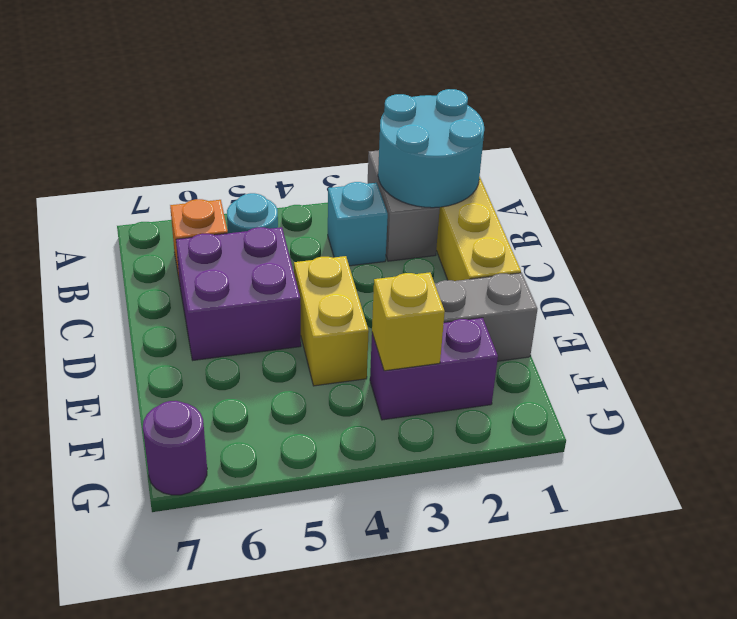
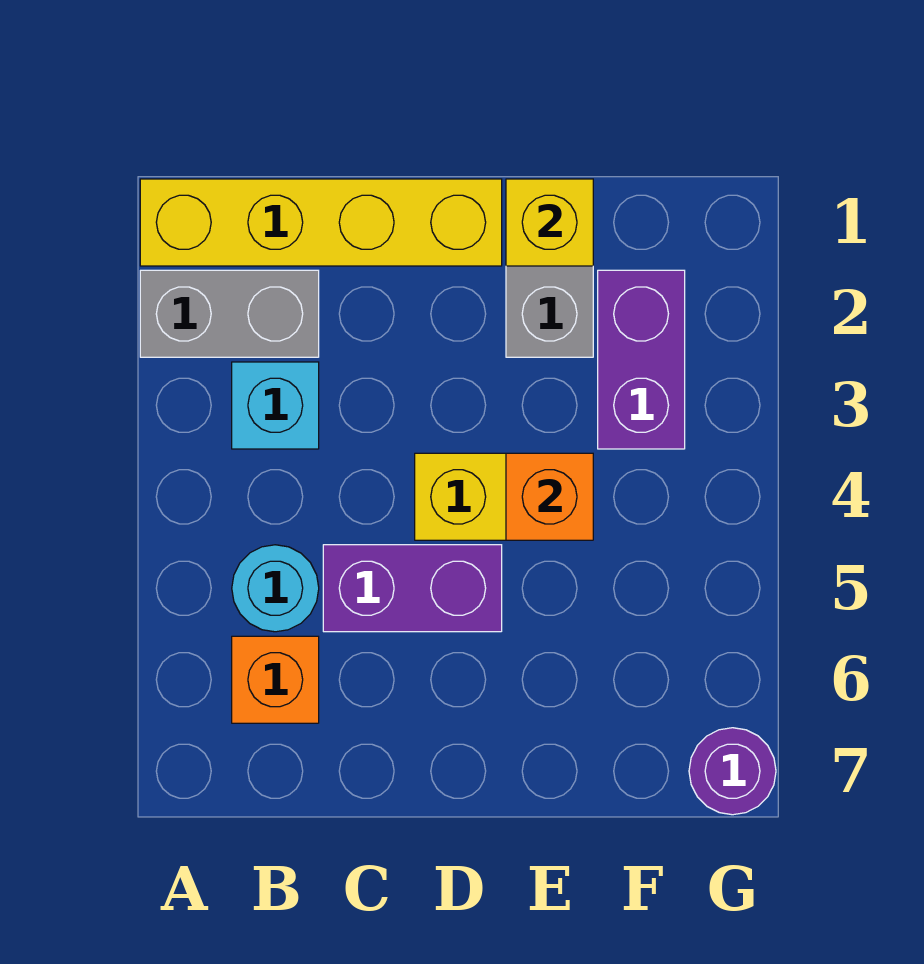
cyan 2x2 round brick [378,89,484,208] -> none
purple 2x2 brick [176,227,301,360] -> purple 1x2 brick [323,545,502,632]
none -> orange 1x1 brick [506,453,593,540]
yellow 1x1 brick [372,272,445,371] -> yellow 1x1 brick moved to [506,179,593,266]

